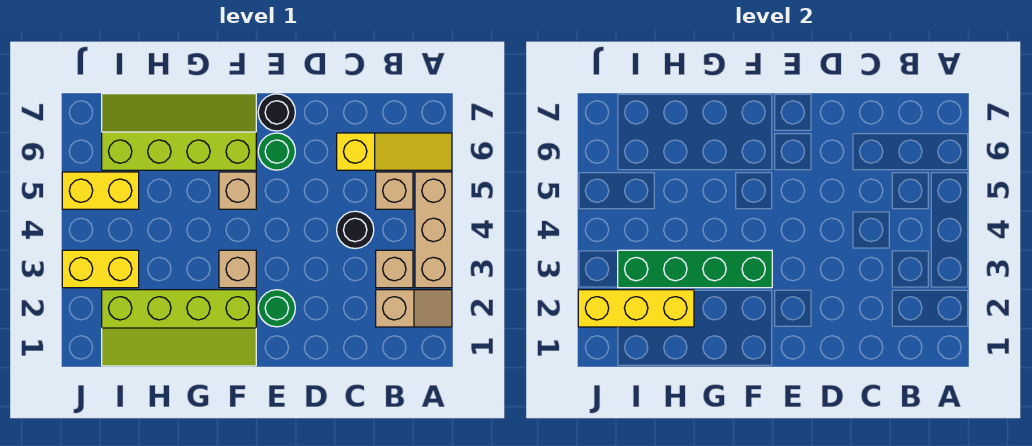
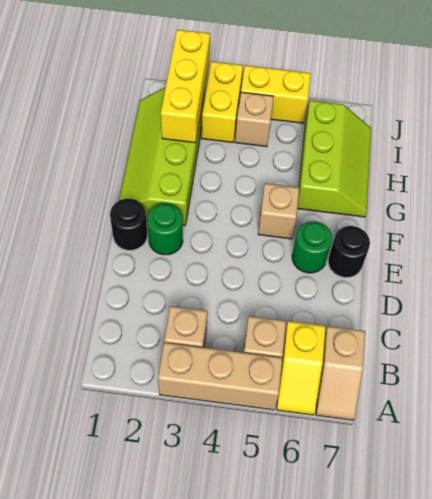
tan 1x2 slope [376,290,452,327] -> tan 1x2 slope moved to [316,326,365,420]
yellow 1x3 slope [337,133,452,170] -> yellow 1x2 slope [277,321,326,415]
black 1x1 round brick [337,211,374,249] -> black 1x1 round brick moved to [110,199,147,250]
tan 1x1 brick [219,250,256,288] -> tan 1x1 brick moved to [235,92,274,147]
green 1x4 brick [618,250,772,288] -> none
lime 2x4 slope [102,94,256,170] -> lime 2x3 slope [297,100,371,217]
yellow 1x2 brick [62,172,139,209] -> yellow 1x2 brick turned to [241,65,311,123]

